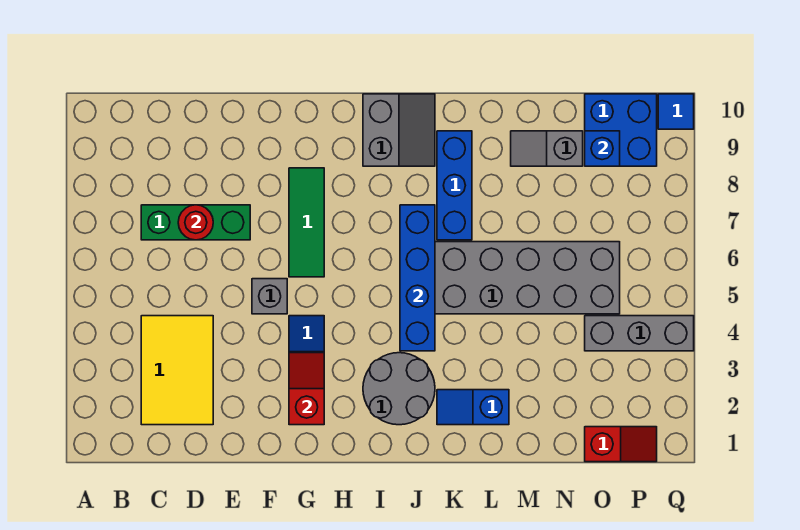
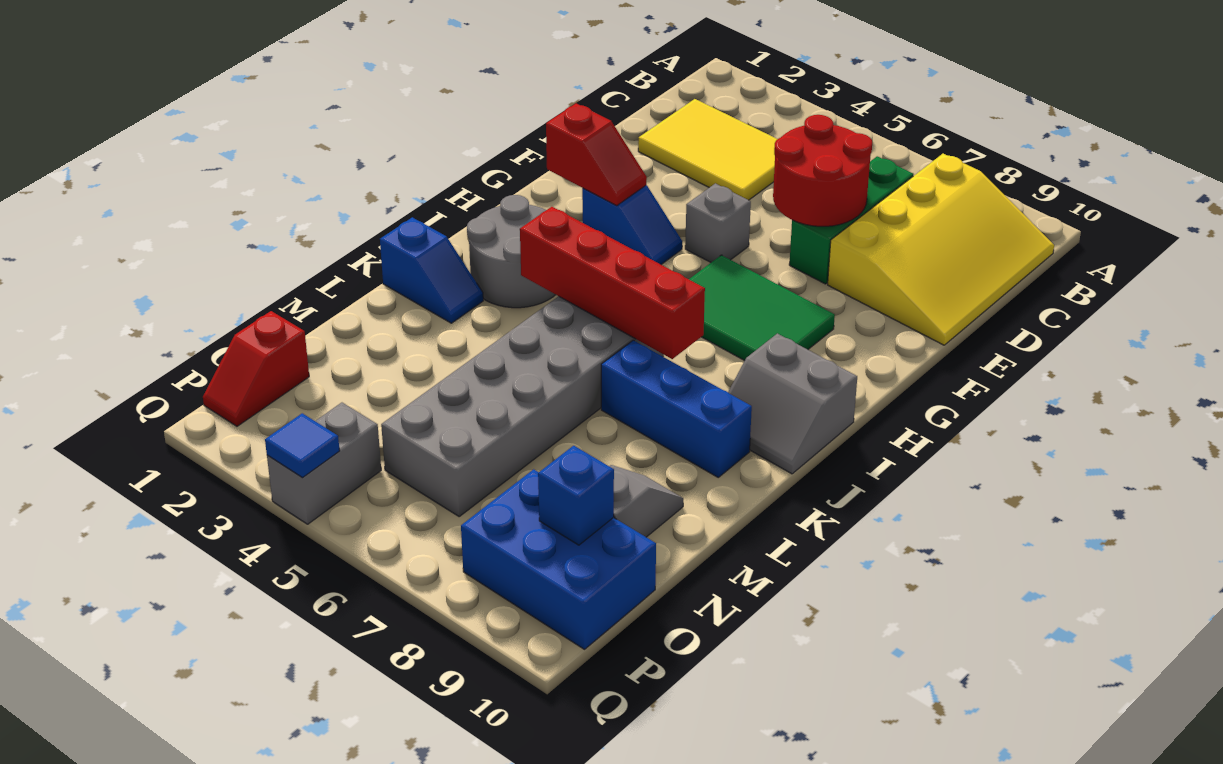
none -> yellow 3x4 slope [828,154,1054,345]
red 1x1 round brick [178,205,213,240] -> red 2x2 round brick [773,115,872,226]
green 1x3 tile [289,168,324,277] -> green 2x3 tile [689,255,835,361]
blue 1x4 brick [400,205,435,351] -> red 1x4 brick [520,207,705,359]
blue 1x2 slope [437,390,509,425] -> blue 1x2 slope turned to [380,217,483,323]
grey 1x3 brick [585,316,694,351] -> grey 1x2 brick [267,403,381,524]
blue 2x2 brick [585,94,657,166] -> blue 2x3 brick [461,469,656,649]
blue 1x1 tile [658,94,694,129] -> blue 1x1 tile moved to [265,413,340,478]

